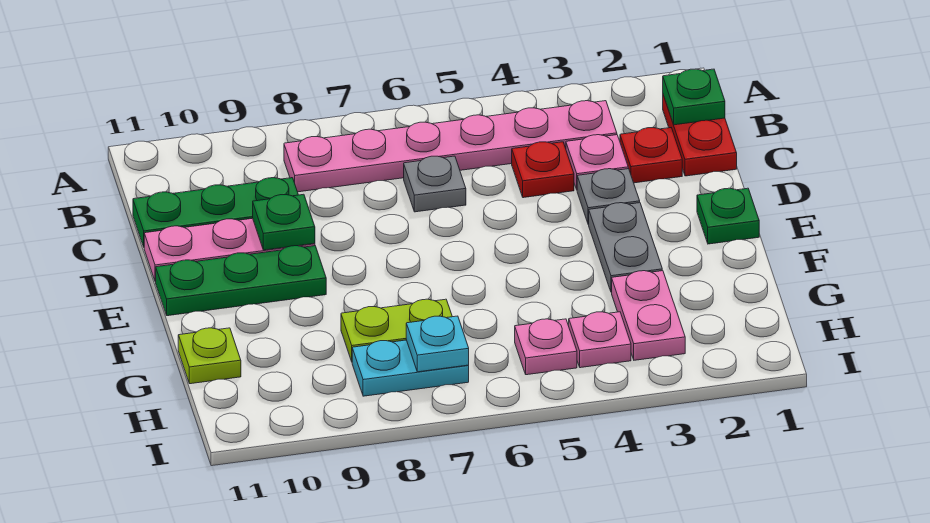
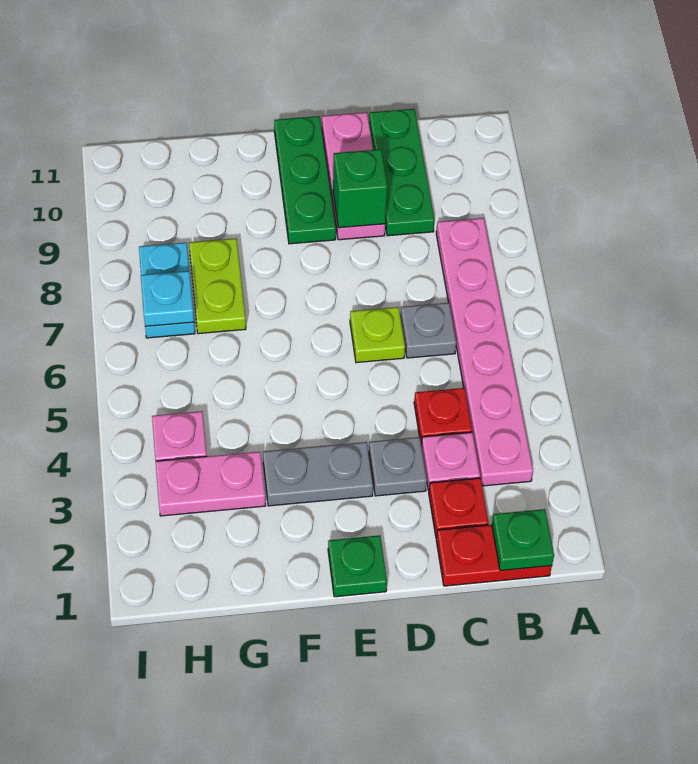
green 1x1 plate [253,194,315,250] -> green 1x1 brick [333,149,387,228]
lime 1x1 plate [178,328,241,384] -> lime 1x1 plate moved to [350,307,405,363]
pink 1x1 plate [515,319,577,375] -> none

